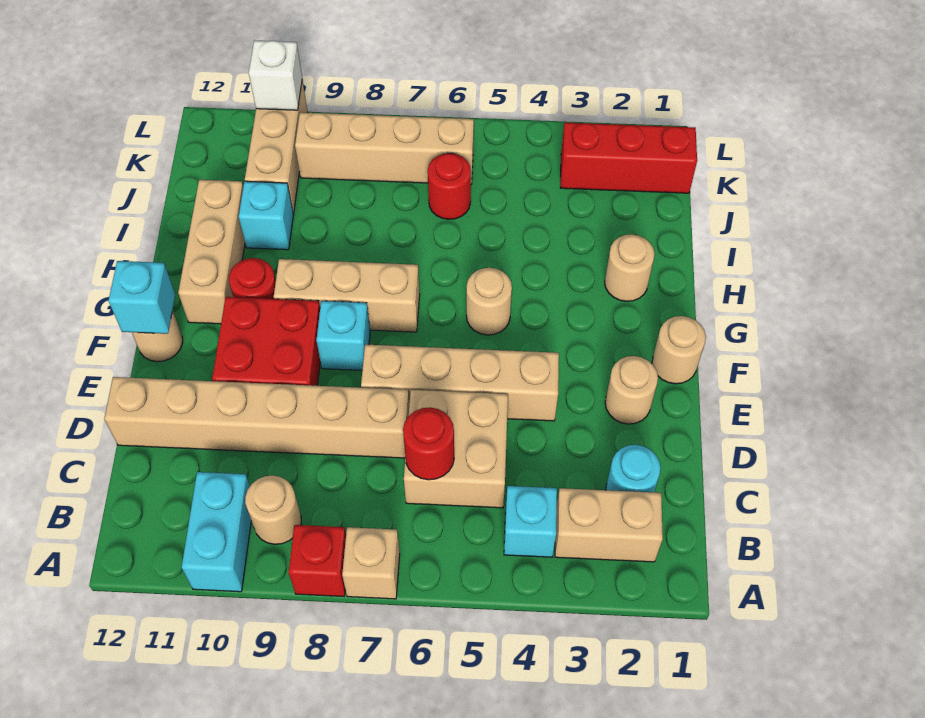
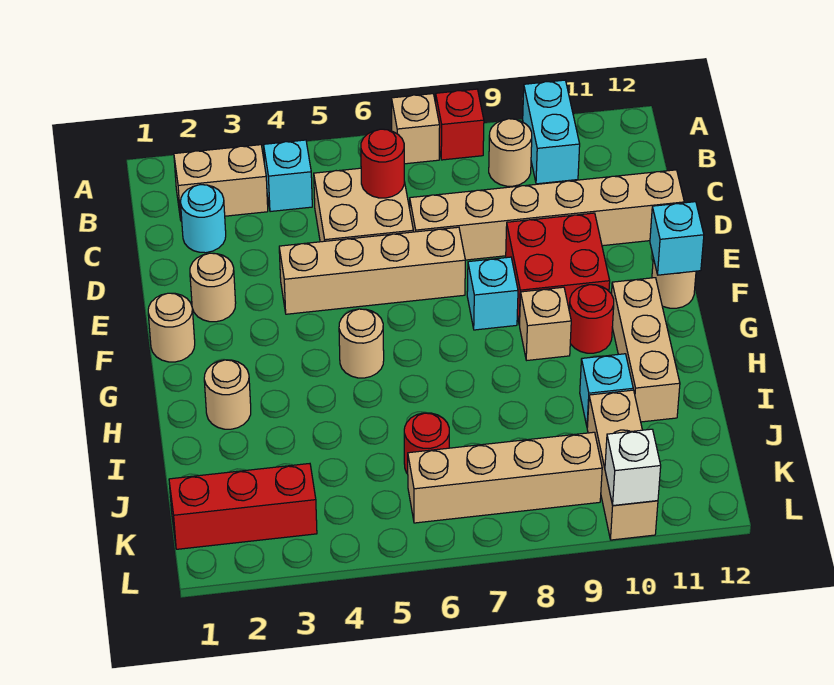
tan 1x3 brick [274,259,420,332] -> tan 1x1 brick [520,287,571,360]

